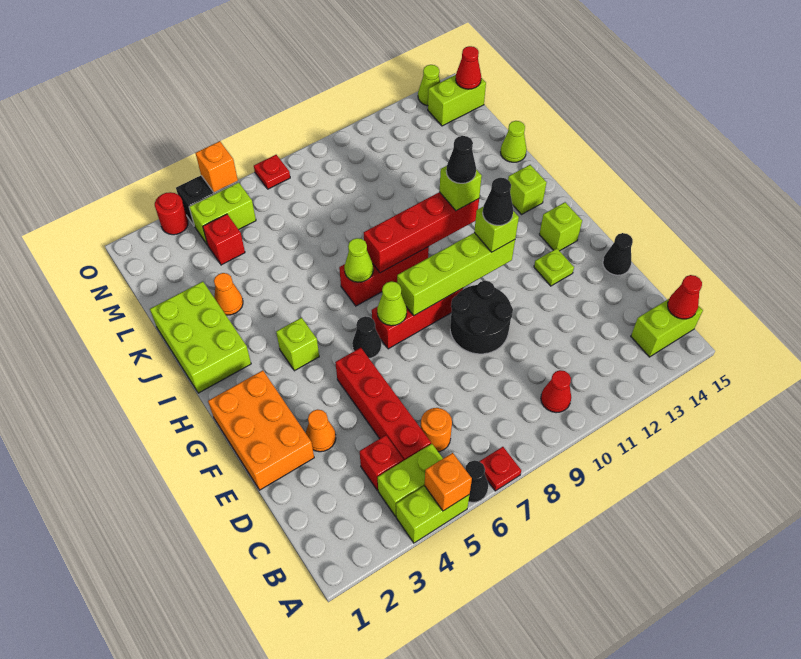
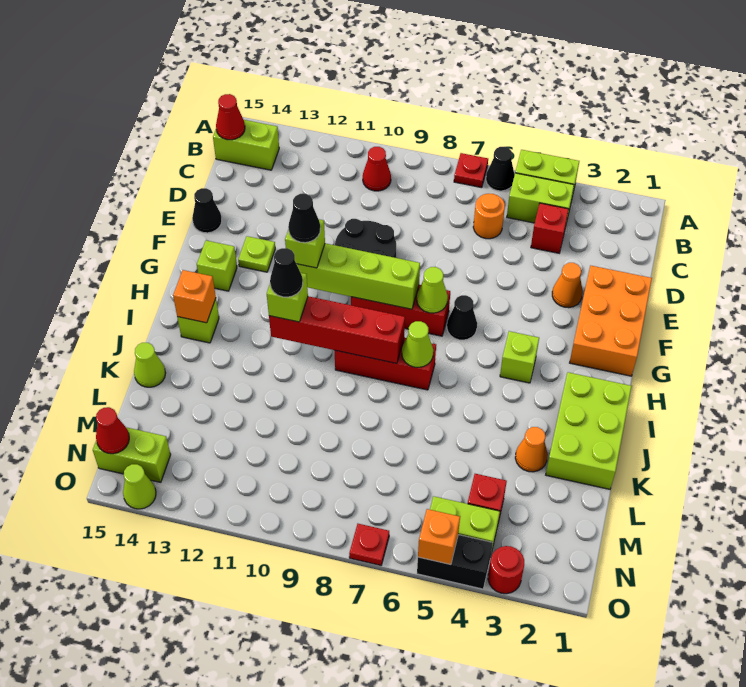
orange 1x1 brick [425,453,472,511] -> orange 1x1 brick moved to [173,270,216,323]
red 1x4 brick [335,348,431,461] -> none

